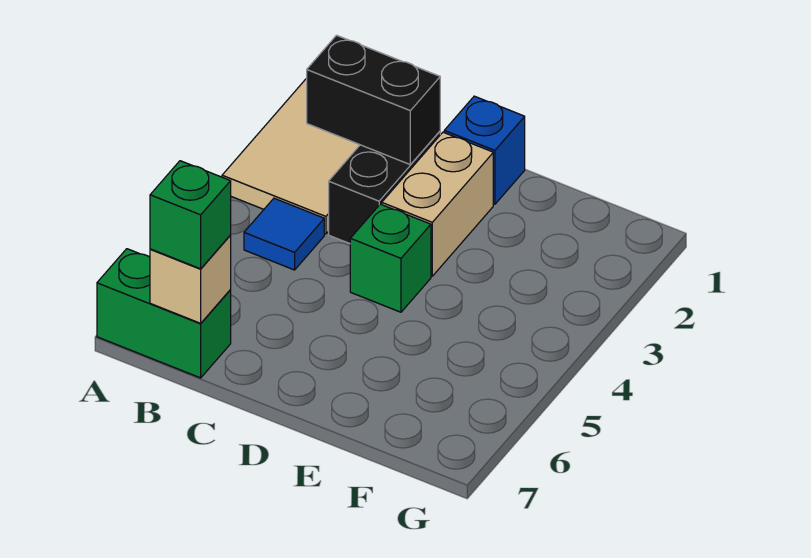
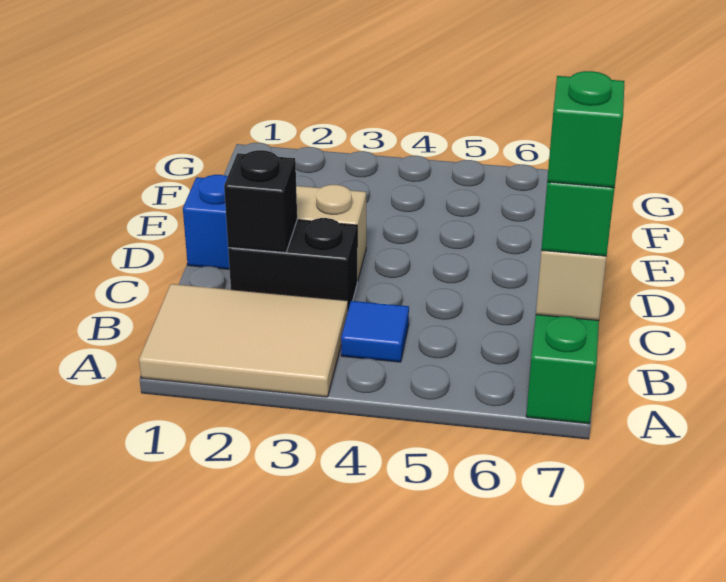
black 1x2 brick [307,35,440,164] -> black 1x1 brick [224,150,297,253]
green 1x1 brick [350,204,431,312] -> green 1x1 brick moved to [547,71,624,188]

